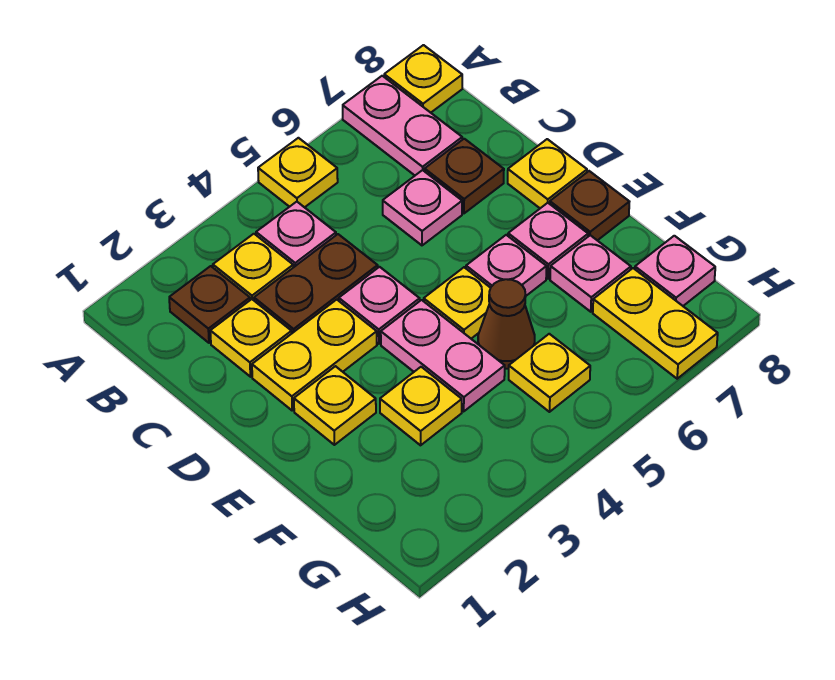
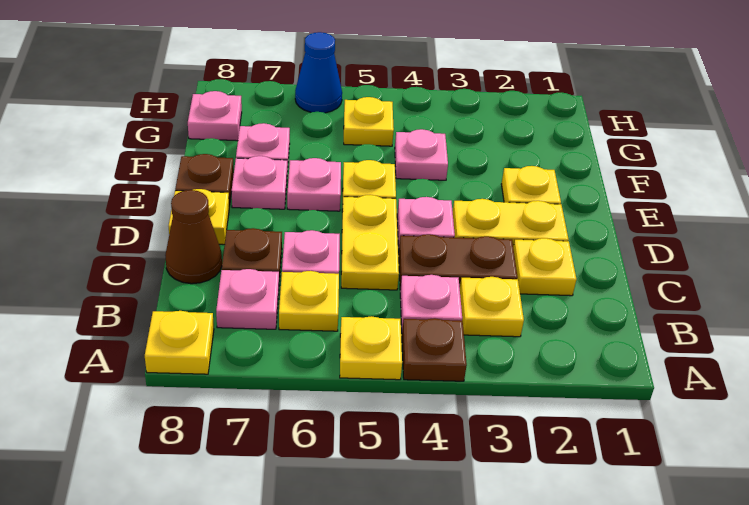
pink 1x2 plate [343,76,462,175] -> pink 1x1 plate [216,269,279,329]
brown 1x1 plate [169,266,250,343] -> brown 1x1 plate moved to [402,318,467,381]
pink 1x2 plate [381,300,505,411] -> pink 1x1 plate [395,129,448,180]
yellow 1x1 plate [380,367,462,445] -> yellow 1x1 plate moved to [279,271,339,331]
brown 1x1 cone [478,279,535,369] -> brown 1x1 cone moved to [165,190,222,284]
yellow 1x2 plate [593,268,718,379] -> yellow 1x2 plate moved to [341,195,399,290]
none -> blue 1x1 cone [295,32,342,113]

